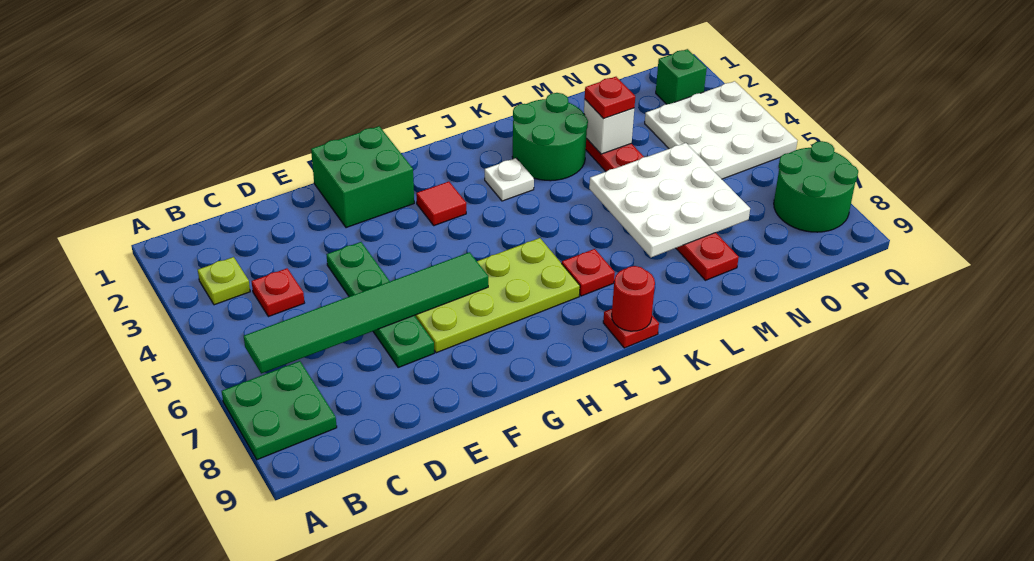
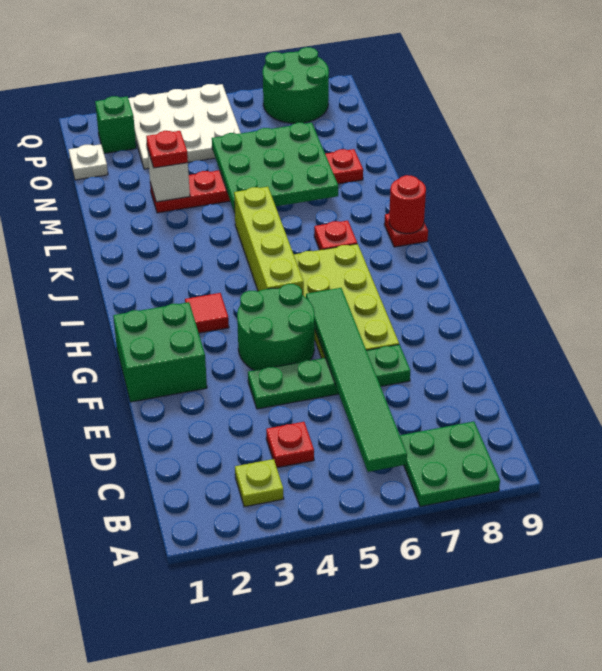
none -> lime 1x4 brick [234,187,304,296]
white 1x1 plate [485,158,534,201] -> white 1x1 plate moved to [69,144,108,180]
green 2x2 round brick [512,93,588,181] -> green 2x2 round brick moved to [237,284,315,370]
white 3x3 plate [589,143,750,257] -> green 3x3 plate [212,123,338,213]

